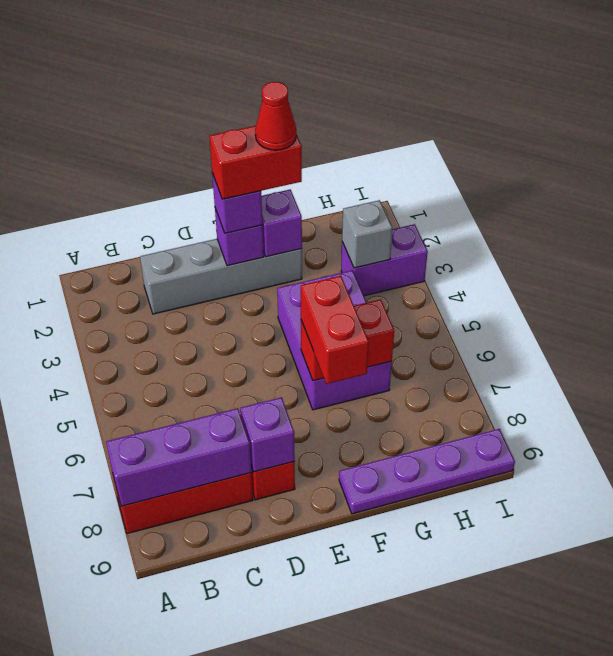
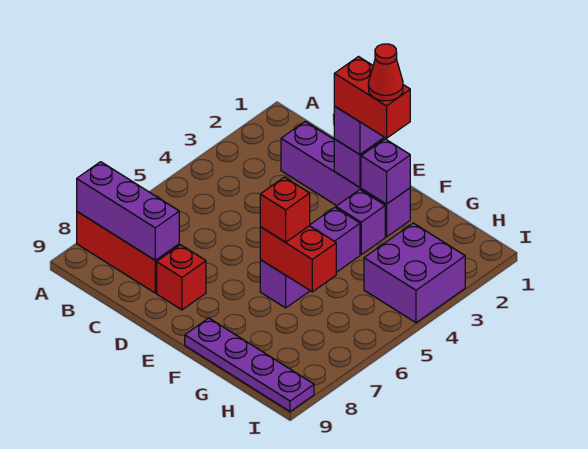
grey 1x4 brick [140,239,302,314] -> purple 1x4 brick [281,122,410,237]
purple 1x1 brick [240,397,295,472] -> purple 1x1 brick moved to [336,190,385,254]
purple 2x3 brick [277,270,392,410] -> purple 1x3 brick [260,207,360,308]
red 1x2 brick [301,276,369,384] -> red 1x1 brick [260,177,310,242]
purple 1x2 brick [341,224,428,296] -> purple 2x2 brick [364,223,465,323]
grey 1x1 brick [342,200,392,268] -> none

